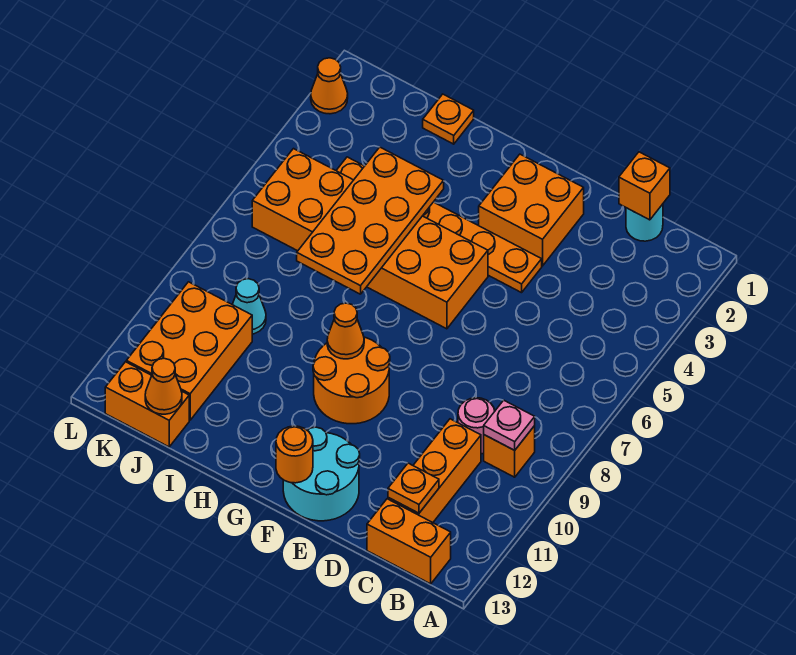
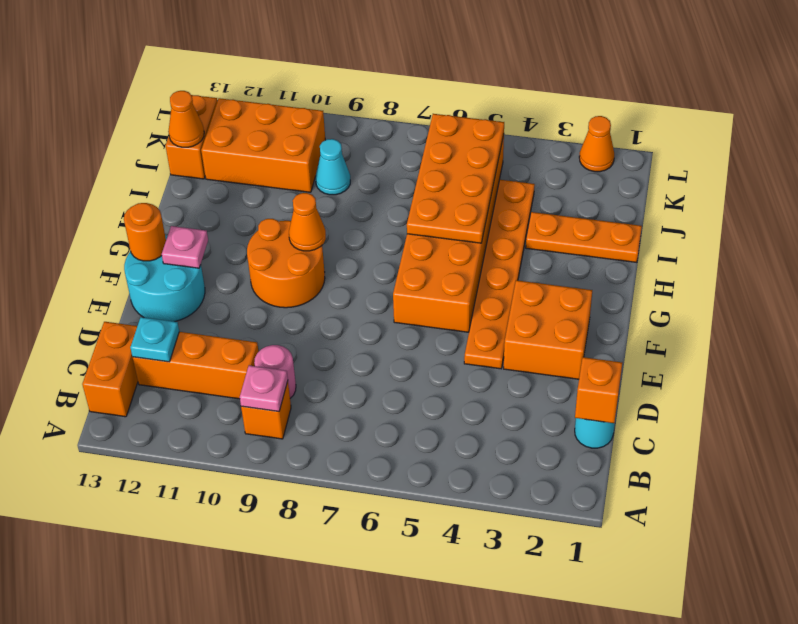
orange 1x1 plate [388,463,439,513] -> cyan 1x1 plate [130,317,179,362]
none -> pink 1x1 plate [162,226,208,268]
orange 2x4 plate [297,147,444,294] -> orange 2x4 plate turned to [407,114,504,243]
orange 1x1 plate [423,94,474,144] -> orange 1x3 plate [526,212,642,262]

